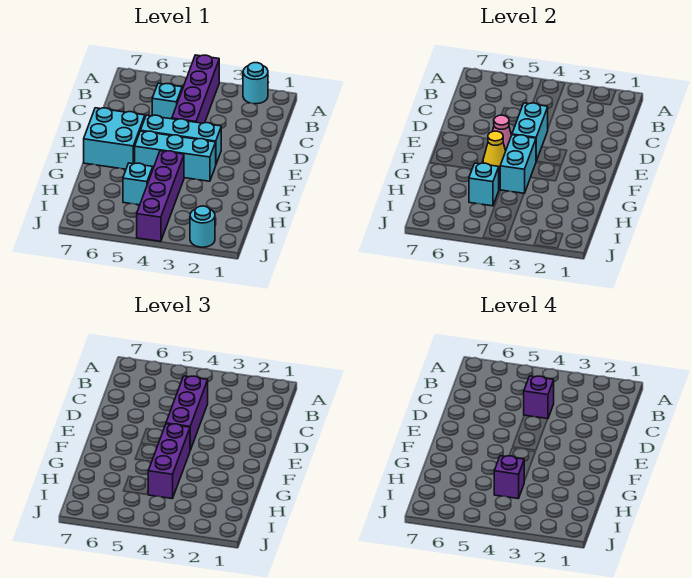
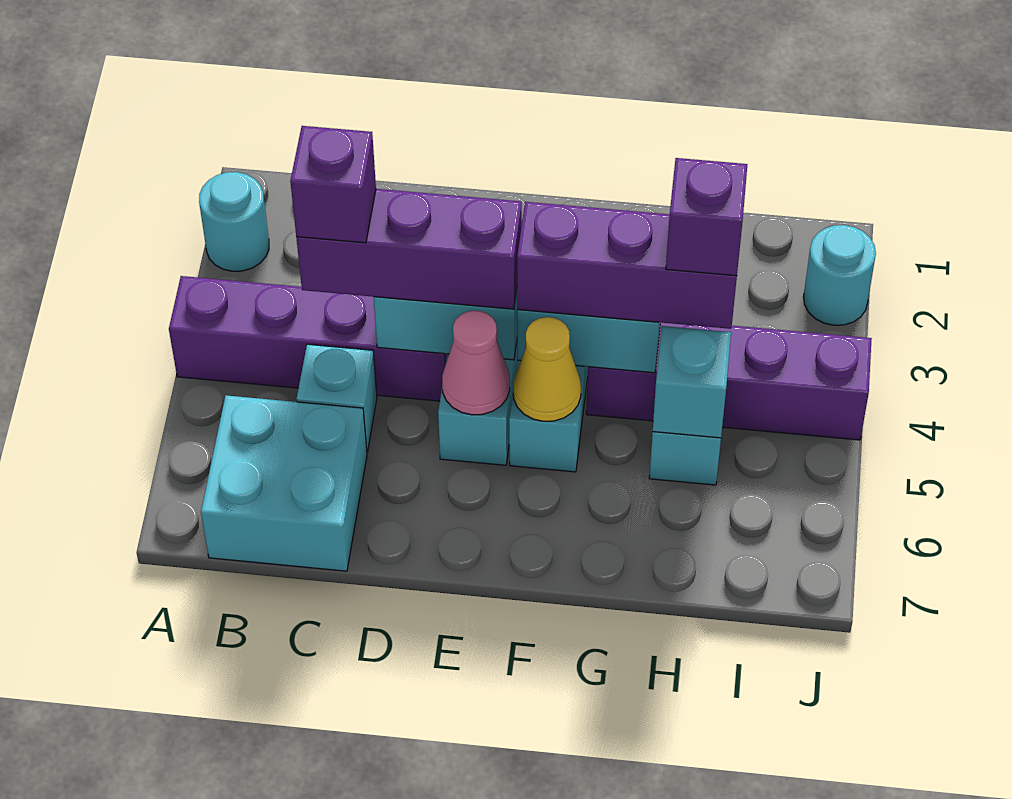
cyan 2x2 brick [84,108,145,169] -> cyan 2x2 brick moved to [201,395,367,571]

